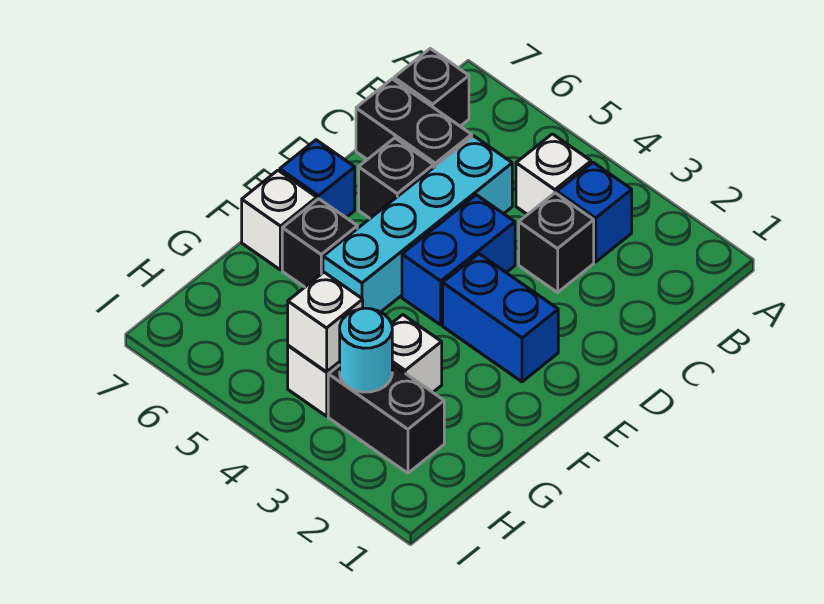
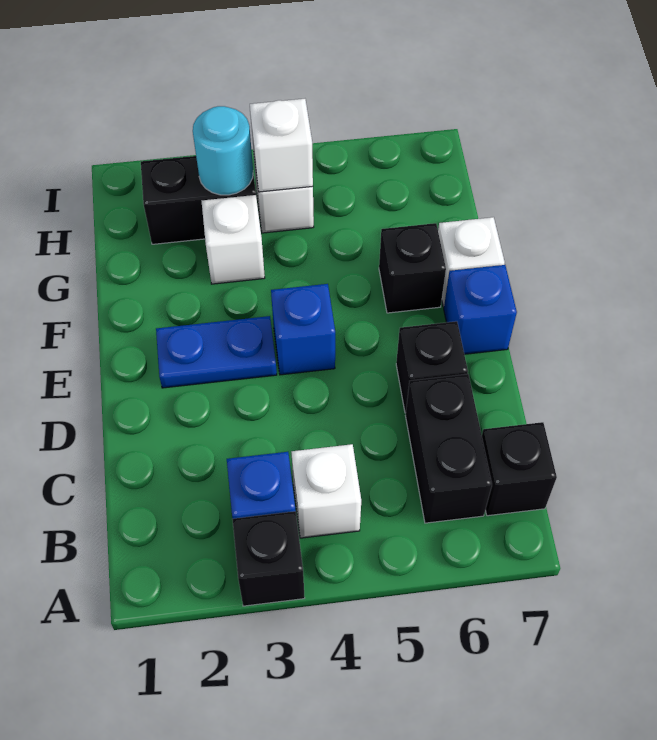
black 1x1 brick [519,193,594,292] -> black 1x1 brick moved to [232,511,305,606]
cyan 1x4 brick [323,136,512,312] -> none
black 1x2 brick [356,79,472,167] -> black 1x2 brick turned to [405,374,492,523]
blue 1x2 brick [402,195,515,325] -> blue 1x1 brick [271,284,335,375]
blue 1x2 brick [443,254,558,382] -> blue 1x2 plate [156,316,277,388]

